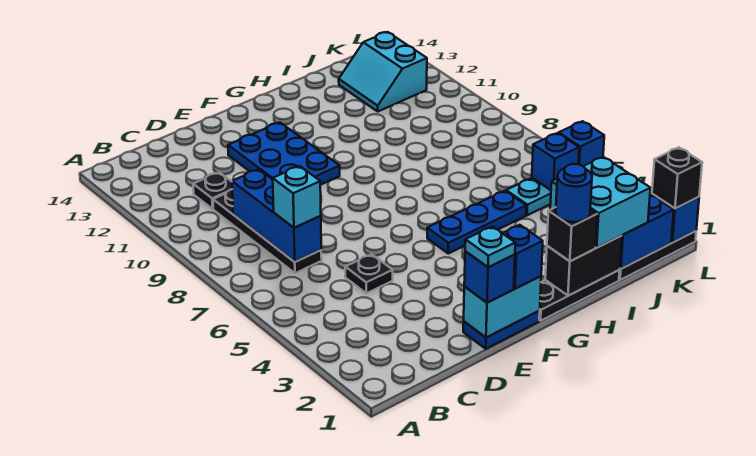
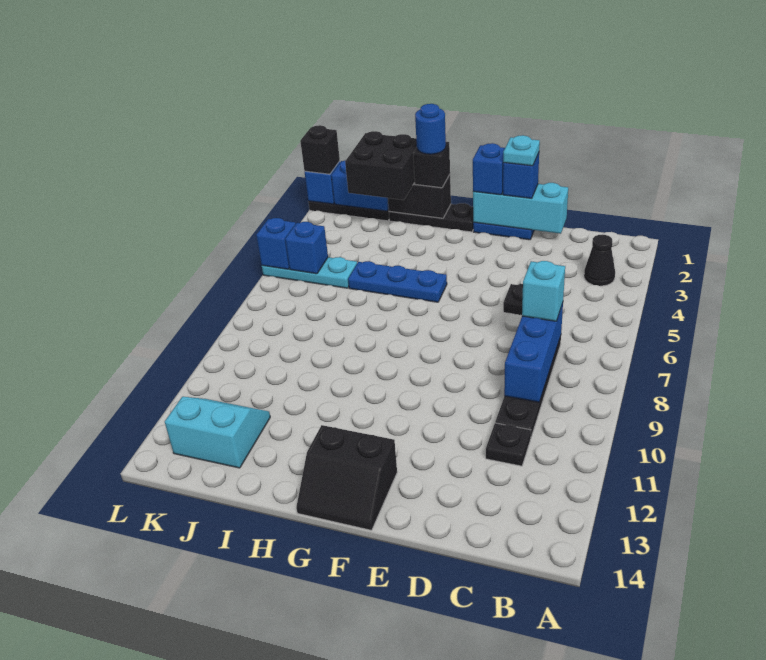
none -> black 1x1 cone [584,235,615,286]
cyan 1x2 brick [464,276,541,338] -> cyan 1x3 brick [473,183,568,234]
blue 2x3 plate [228,122,340,185] -> none
none -> black 2x2 slope [296,425,397,530]
cyan 2x2 brick [550,157,650,248] -> black 2x2 brick [345,131,417,200]
cyan 2x2 slope [339,32,427,111] -> cyan 2x2 slope turned to [165,397,270,468]

